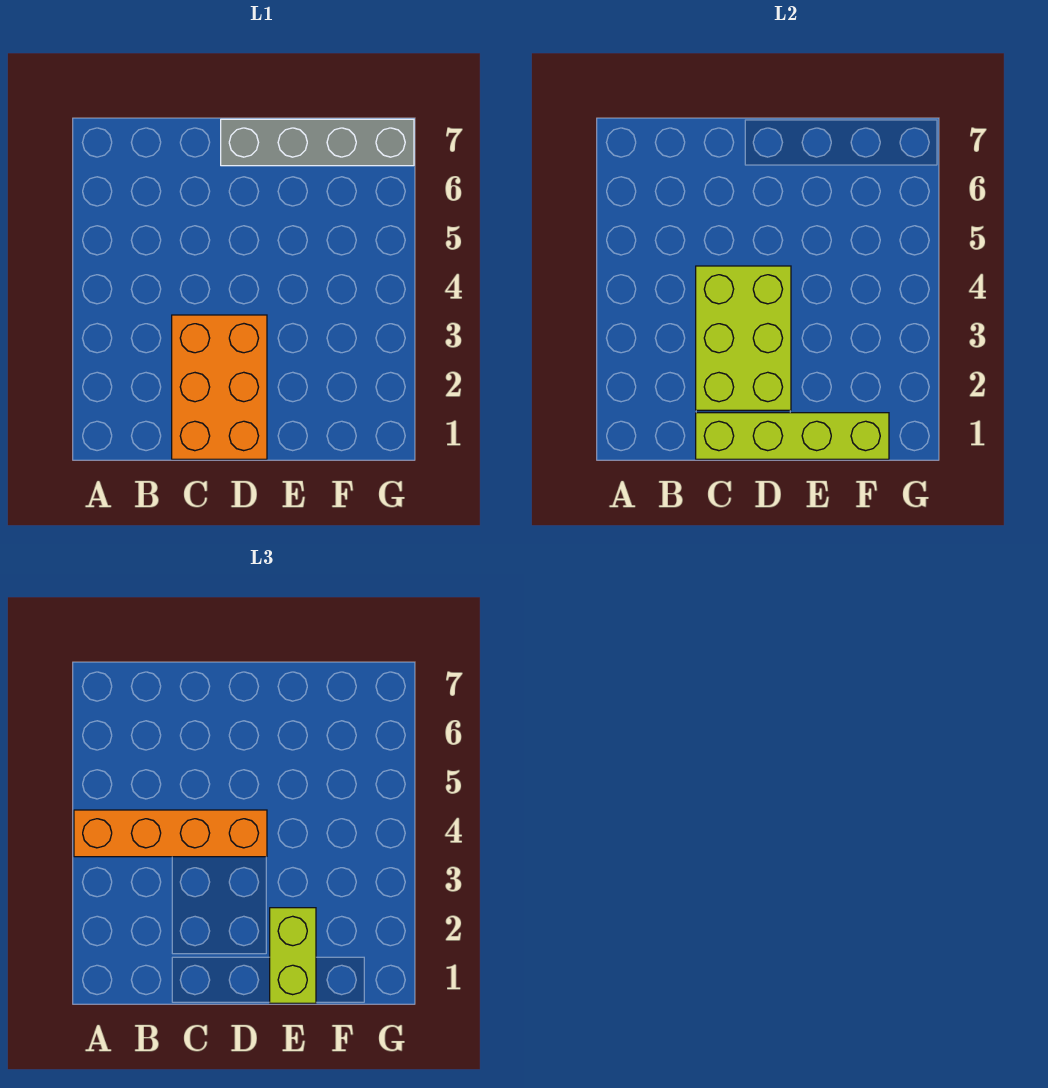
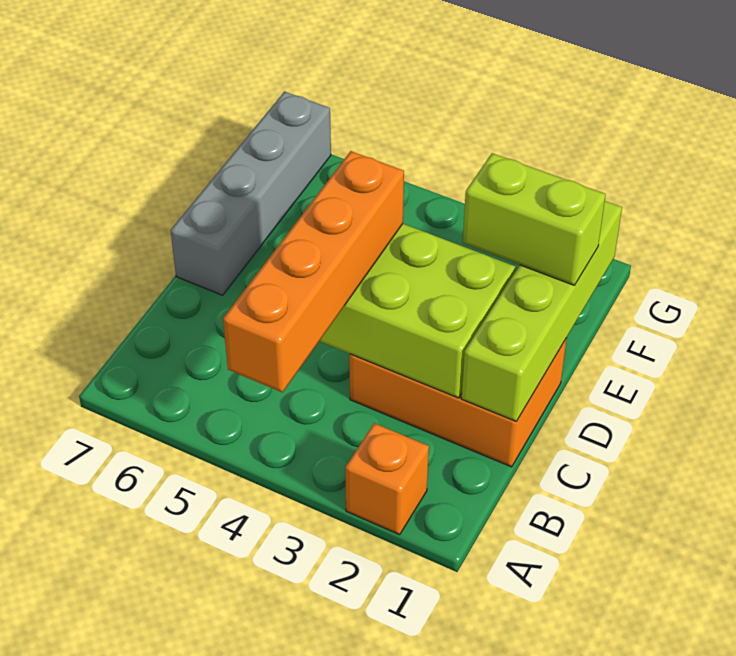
none -> orange 1x1 brick [345,423,429,535]

